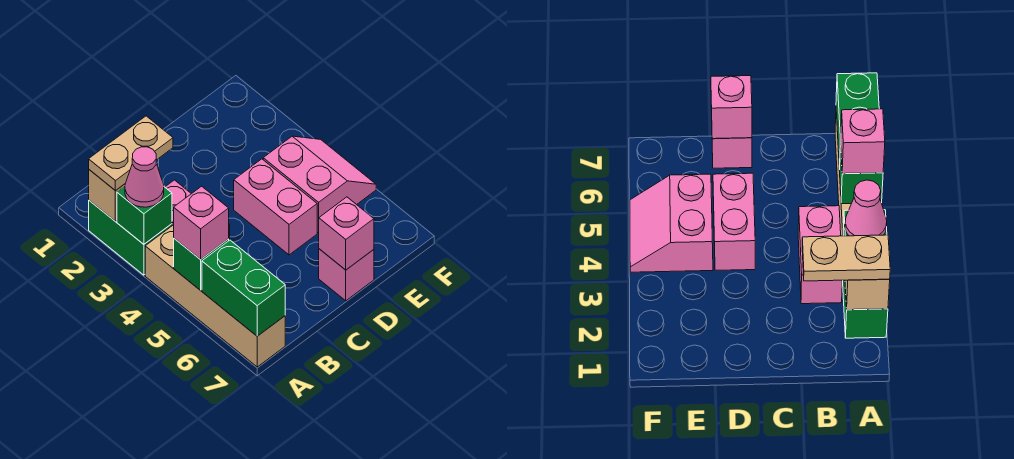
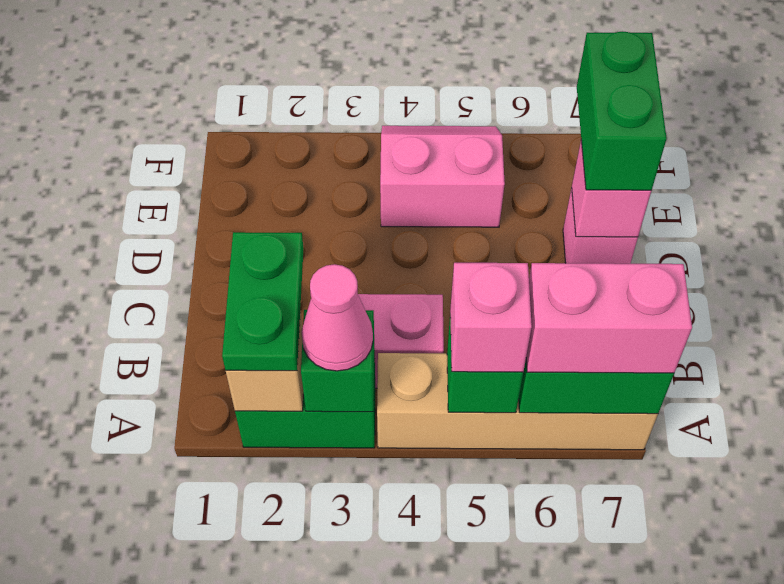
tan 1x2 plate [89,116,173,191] -> green 1x2 plate [222,232,304,371]
pink 1x2 brick [234,159,317,255] -> pink 1x2 brick moved to [526,263,692,373]
none -> green 1x2 brick [577,31,667,190]

